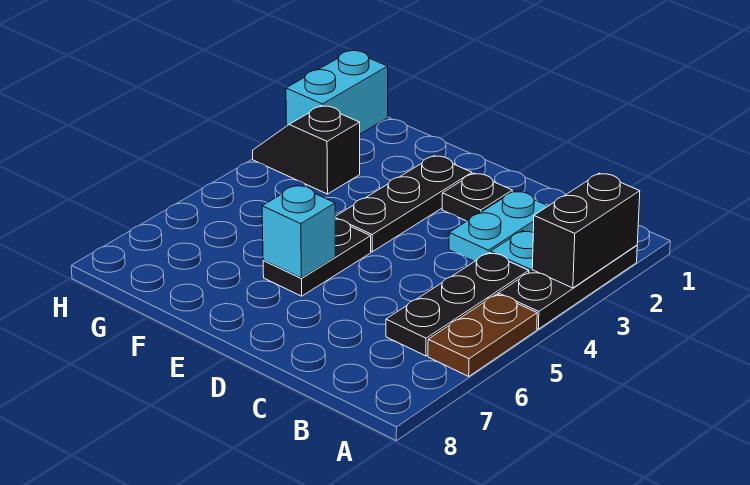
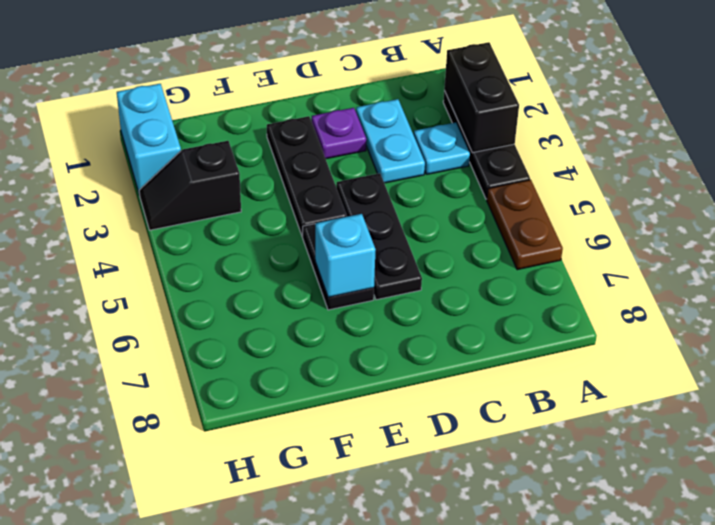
black 1x3 plate [386,252,529,356] -> black 1x3 plate moved to [337,173,422,300]
black 1x1 plate [442,173,512,221] -> purple 1x1 plate [312,108,366,159]

